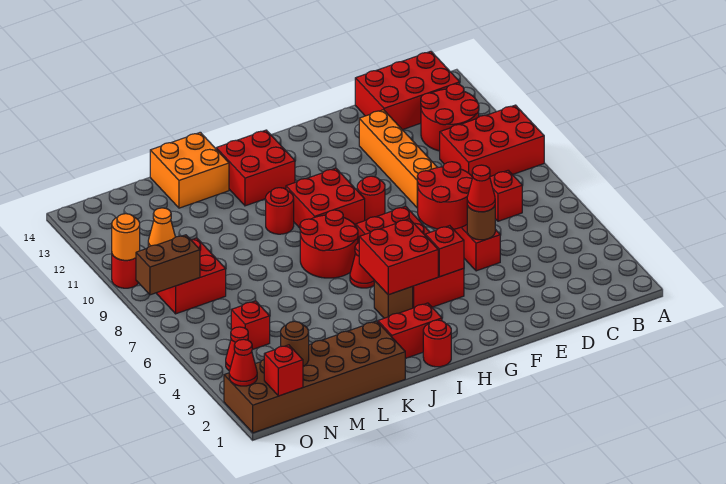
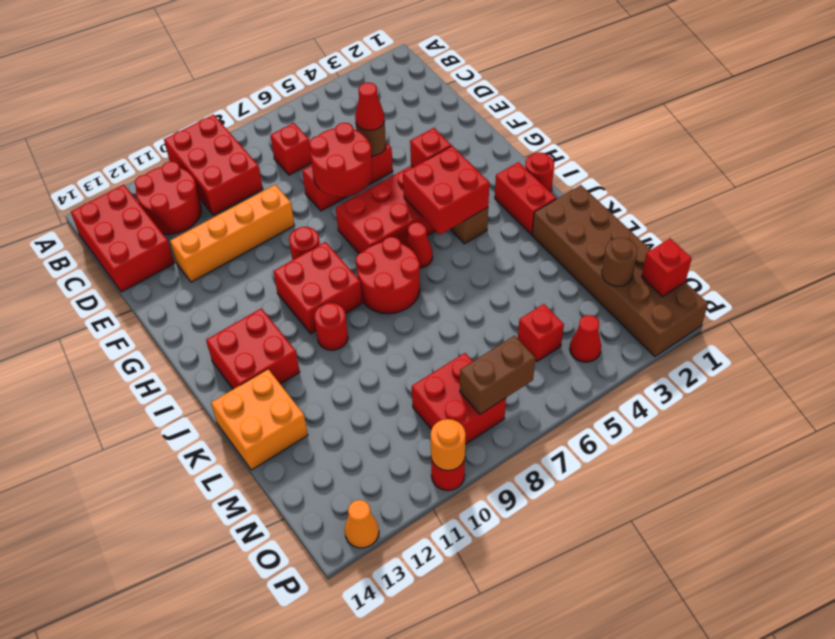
orange 1x1 cone [148,208,175,247] -> orange 1x1 cone moved to [345,500,379,548]
brown 1x2 brick [136,235,200,295] -> brown 1x2 brick turned to [460,336,535,414]
red 1x1 cone [229,339,257,386] -> none

